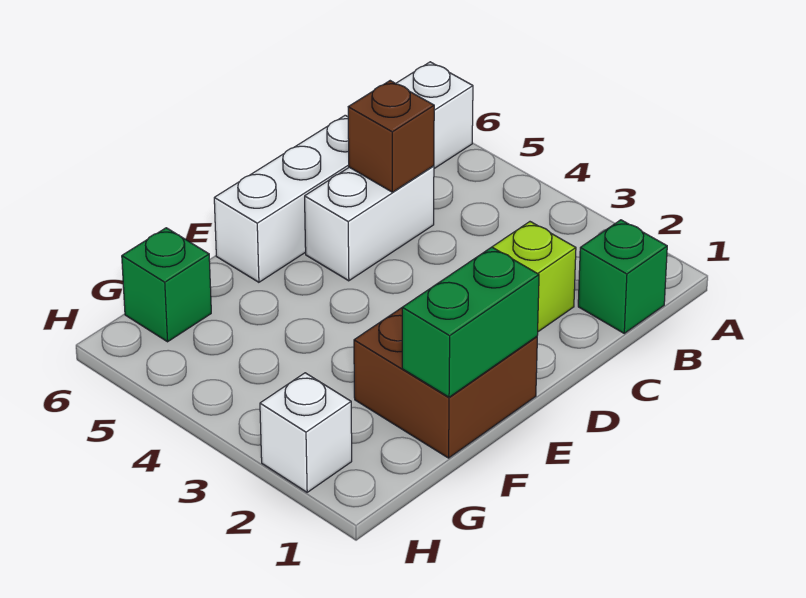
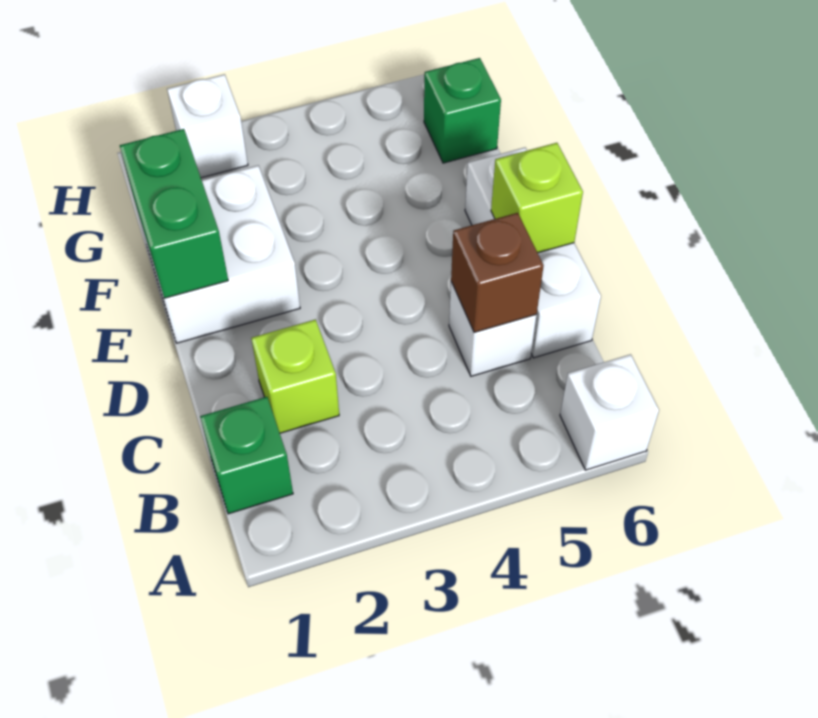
white 1x2 brick [305,166,434,281] -> white 1x1 brick [449,282,536,376]
none -> lime 1x1 brick [491,143,583,253]
brown 2x2 brick [354,308,537,458] -> white 2x2 brick [136,166,300,343]

